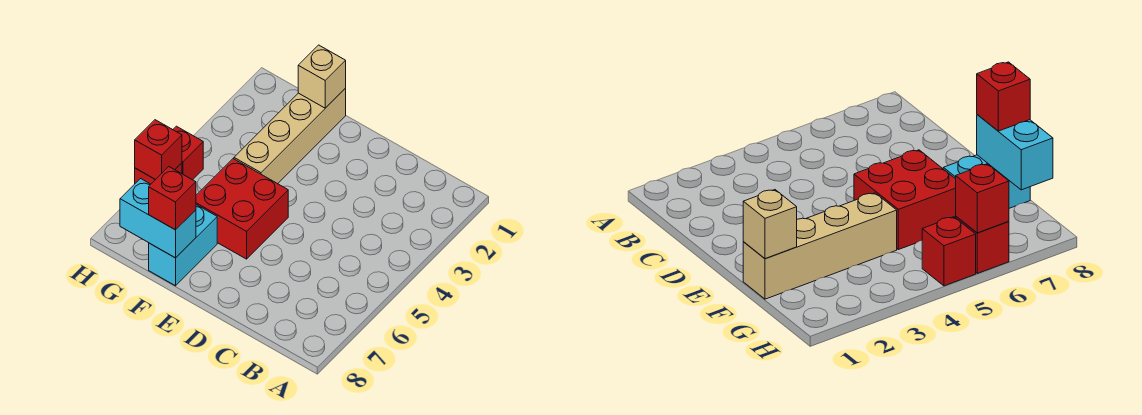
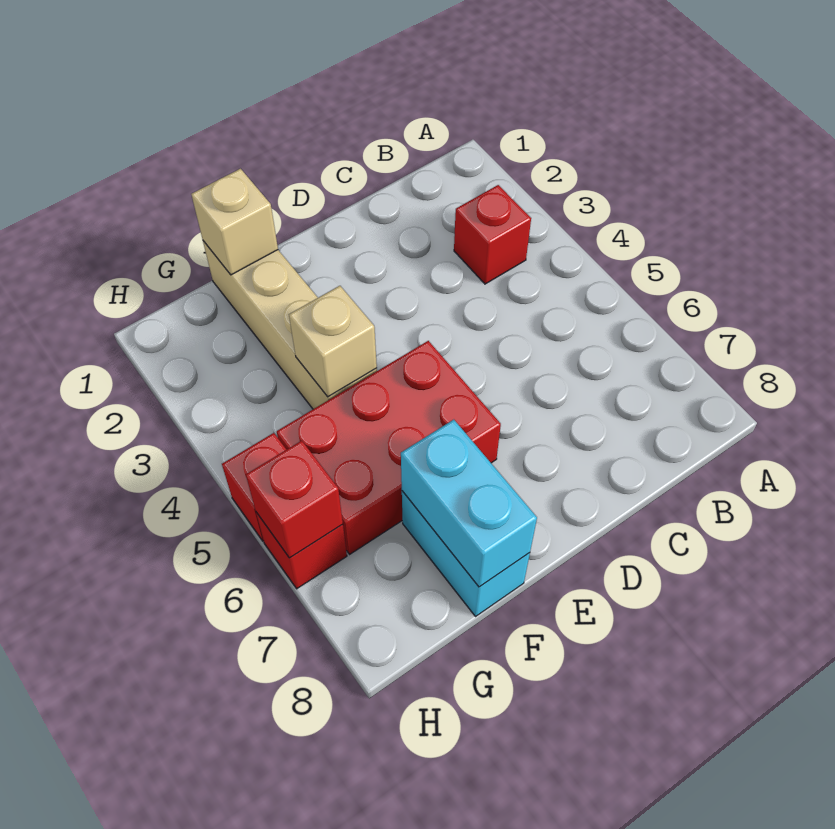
red 2x2 brick [196,159,288,259] -> red 2x3 brick [277,341,501,554]
none -> tan 1x1 brick [289,286,377,397]
cyan 1x2 brick [120,179,196,258] -> cyan 1x2 brick turned to [401,420,537,587]
red 1x1 brick [149,167,196,230] -> red 1x1 brick moved to [454,185,531,284]

